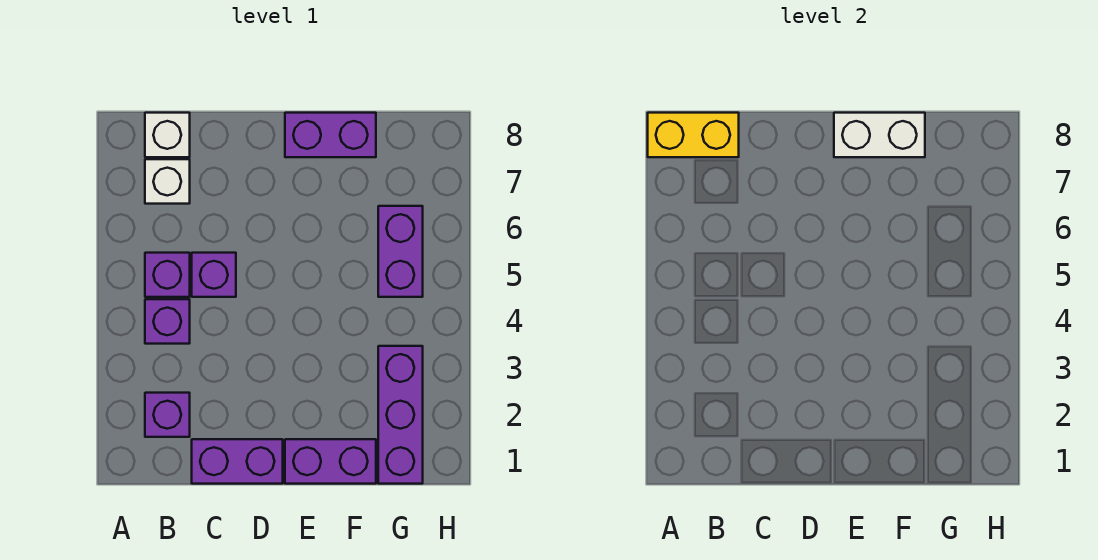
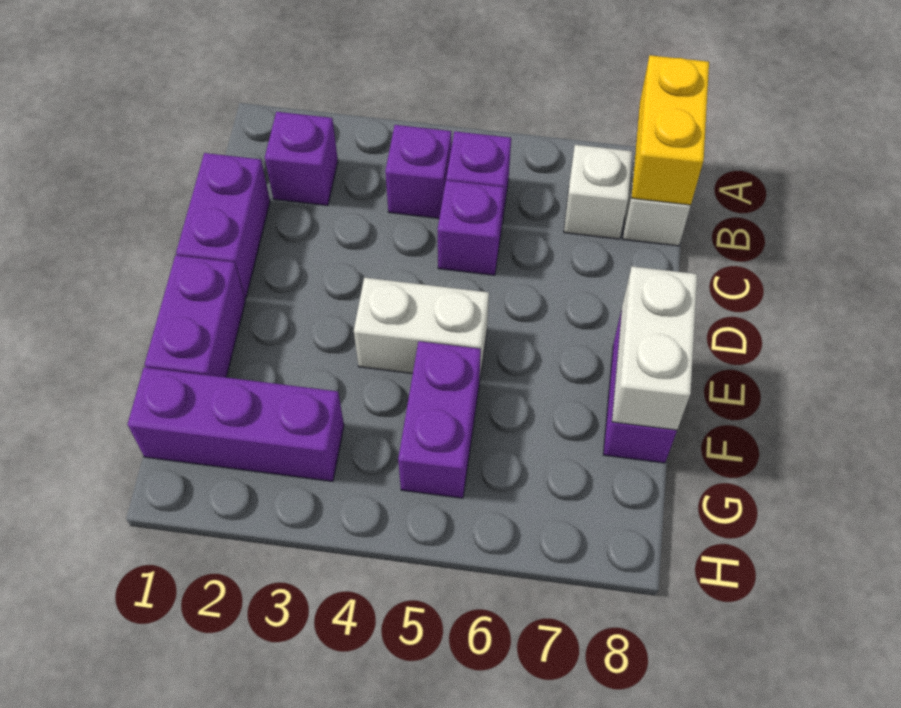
none -> white 1x2 brick [354,278,489,381]
purple 1x2 brick [378,206,423,297] -> purple 1x2 brick turned to [398,341,481,498]

